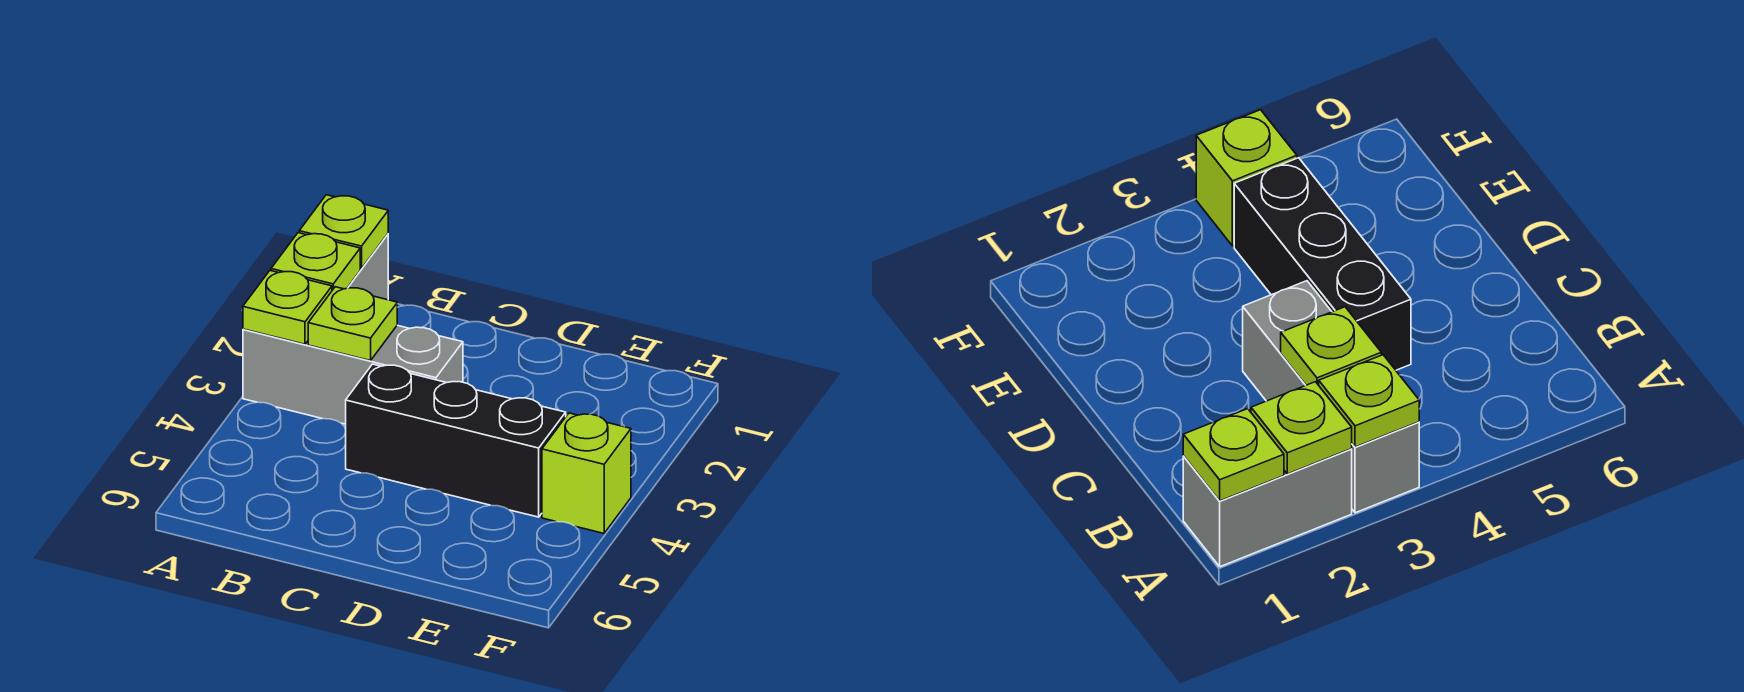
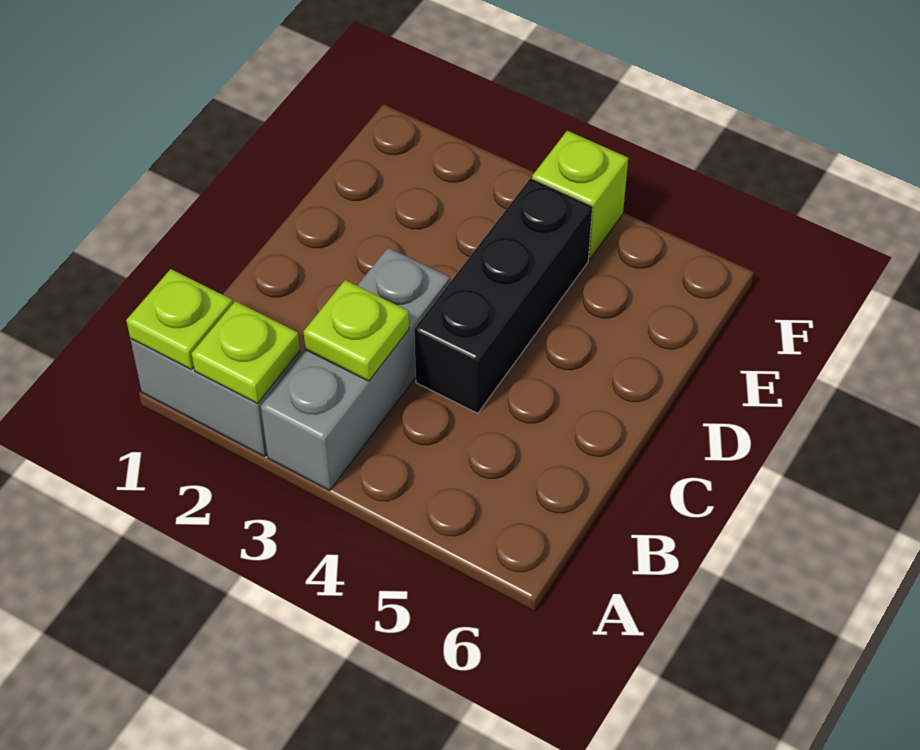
lime 1x1 plate [243,271,332,344] -> none

